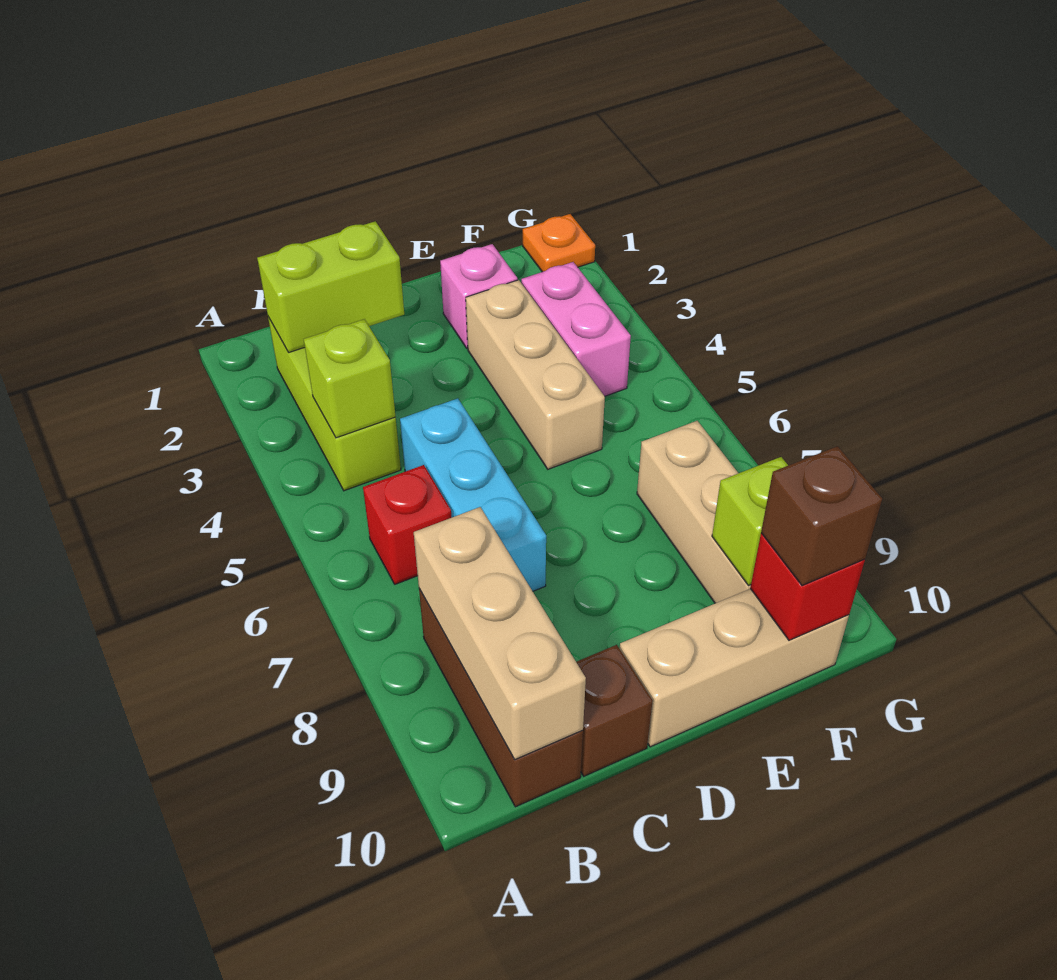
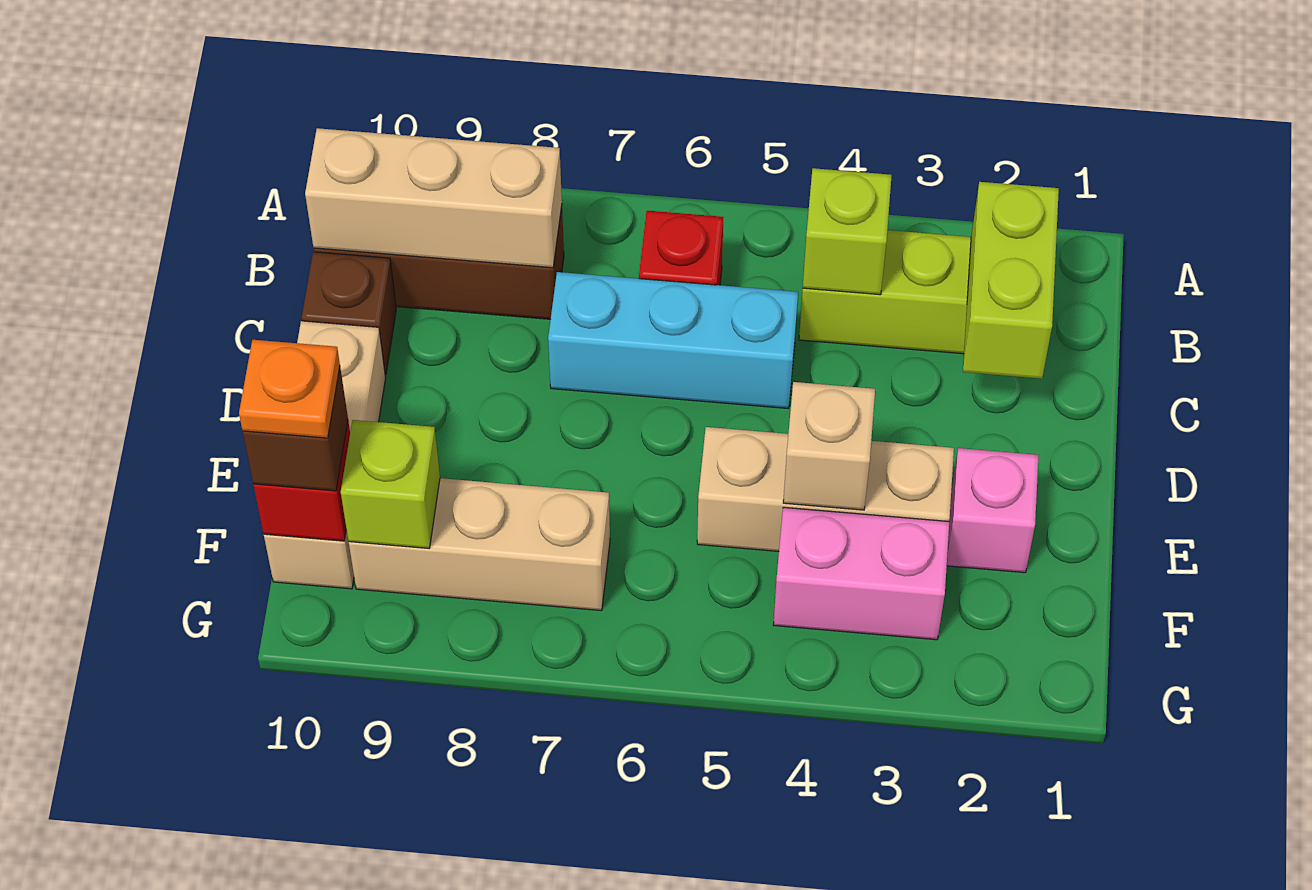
none -> tan 1x1 brick [783,382,875,510]
orange 1x1 plate [523,214,595,272] -> orange 1x1 plate moved to [239,340,340,438]

